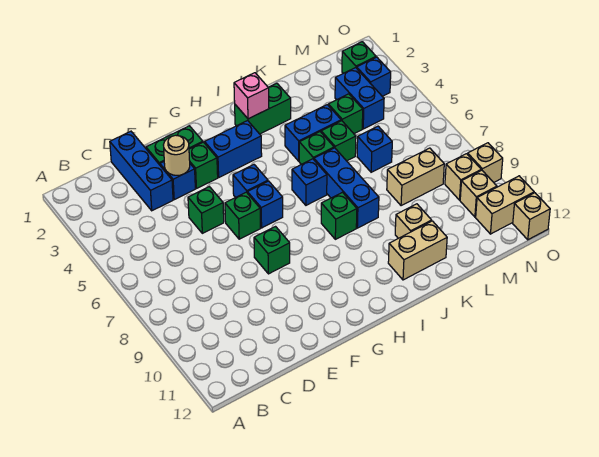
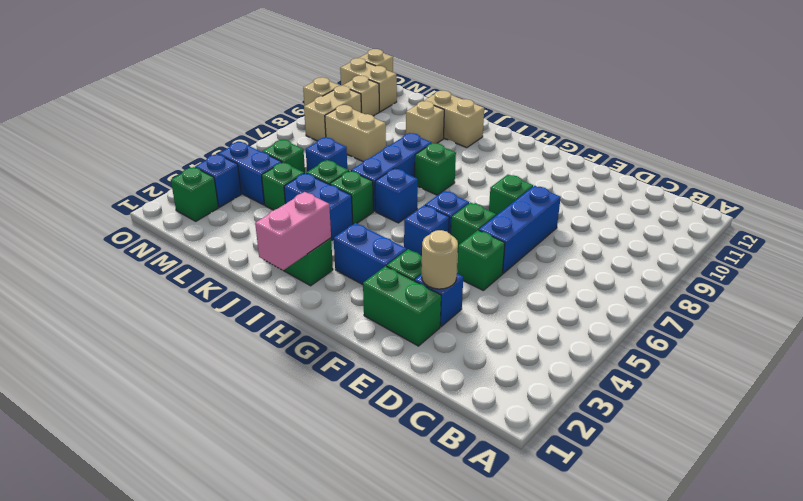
blue 1x3 brick [110,131,173,211] -> blue 1x3 brick moved to [479,186,561,274]
pink 1x1 brick [234,73,269,119] -> pink 1x2 brick [255,192,331,270]
blue 1x2 brick [335,68,384,129] -> blue 1x2 brick turned to [219,142,282,205]
none -> green 1x1 brick [262,140,305,173]
tan 1x1 brick [445,154,481,200] -> tan 1x2 brick [304,86,361,141]

